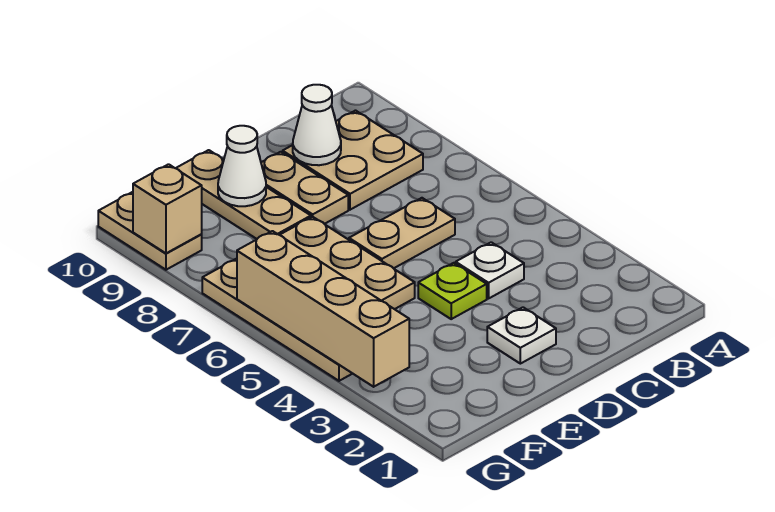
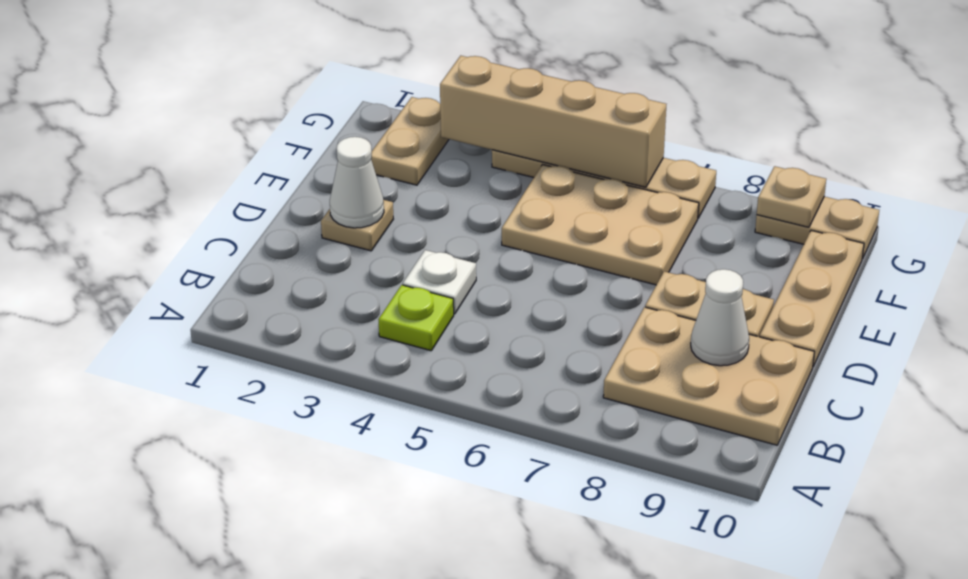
tan 2x2 plate [283,111,423,210] -> tan 2x3 plate [603,307,814,445]
tan 1x2 plate [349,198,455,268] -> tan 1x2 plate moved to [371,97,449,185]
white 1x1 plate [487,307,556,364] -> tan 1x1 plate [321,200,393,251]
lime 1x1 plate [418,263,487,319] -> lime 1x1 plate moved to [379,285,454,351]
tan 1x3 plate [176,150,311,239] -> tan 1x3 plate turned to [760,231,864,366]
white 1x1 cone [218,126,266,206] -> white 1x1 cone moved to [330,137,384,228]
tan 1x1 brick [133,164,202,253] -> tan 1x1 plate [757,166,826,227]

